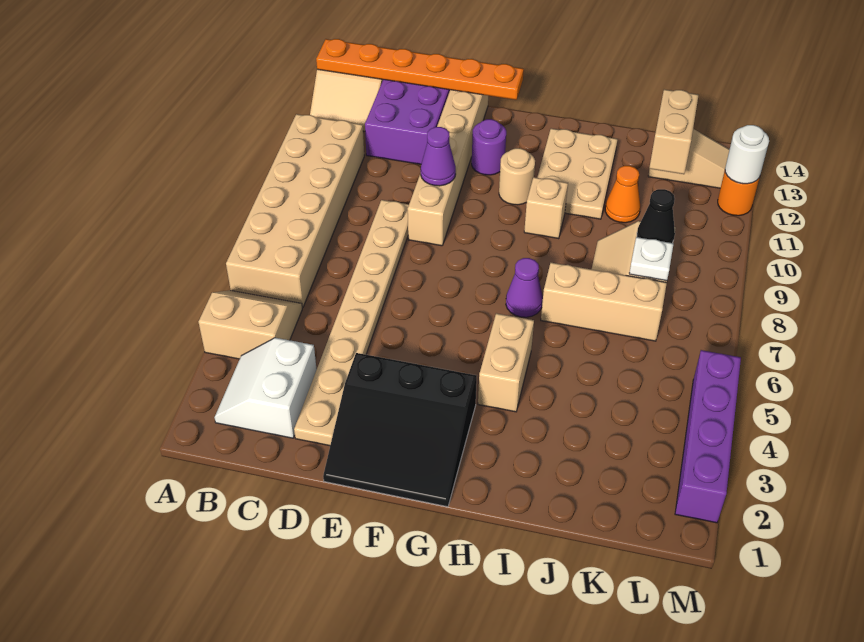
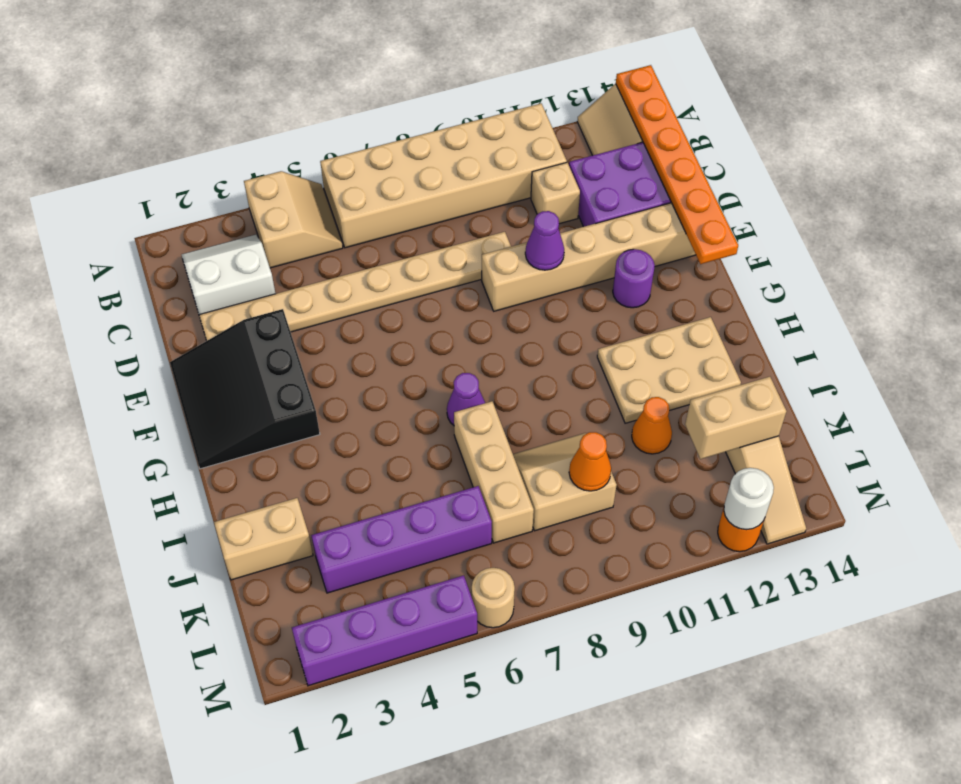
tan 1x1 round brick [499,148,535,205] -> tan 1x1 round brick moved to [472,568,515,628]
tan 1x2 brick [478,313,534,412] -> tan 1x2 brick moved to [214,498,313,580]
tan 1x1 brick [524,177,568,239] -> tan 1x1 brick moved to [531,162,580,224]
none -> purple 1x4 brick [311,486,492,593]
white 1x1 plate [629,237,674,281] -> none
black 1x1 cone [637,189,675,243] -> orange 1x1 cone [569,432,611,491]

